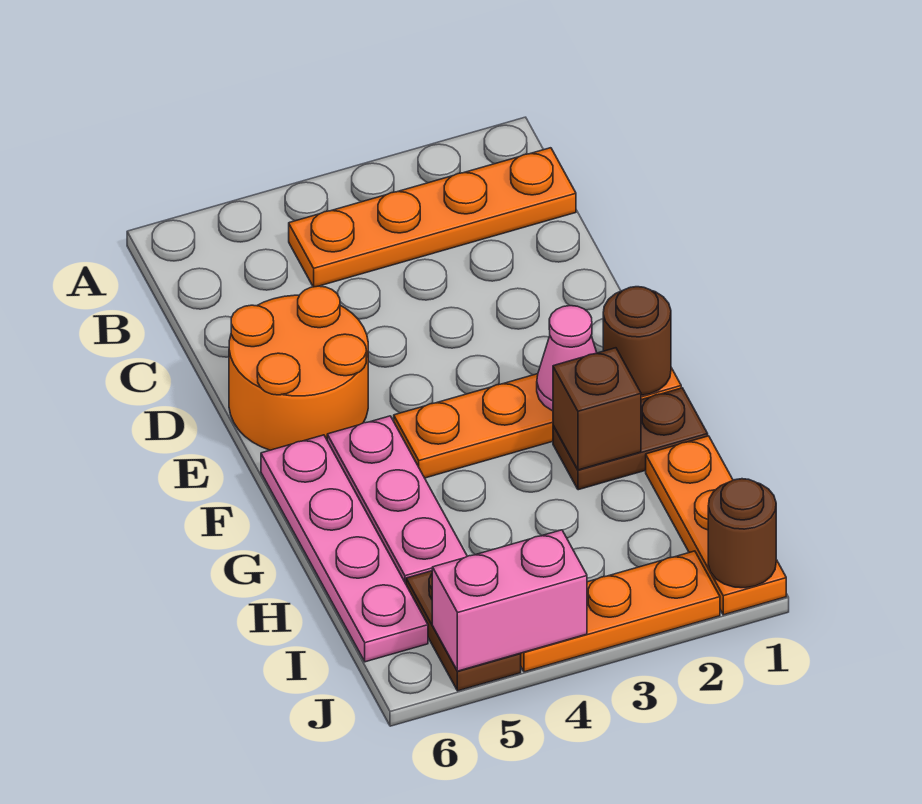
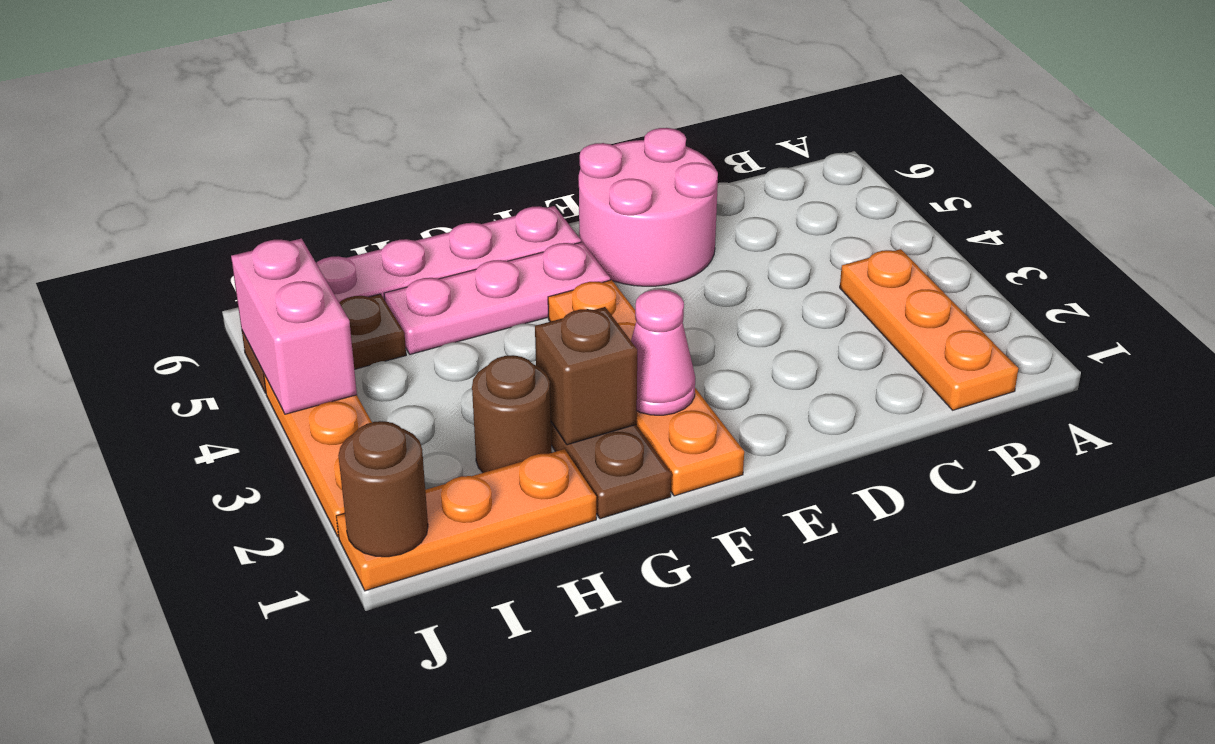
orange 1x4 plate [289,148,576,287] -> orange 1x3 plate [840,249,1018,410]
orange 2x2 round brick [229,286,368,450] -> pink 2x2 round brick [579,128,718,286]
brown 1x1 round brick [603,287,671,395] -> brown 1x1 round brick moved to [472,355,552,473]

